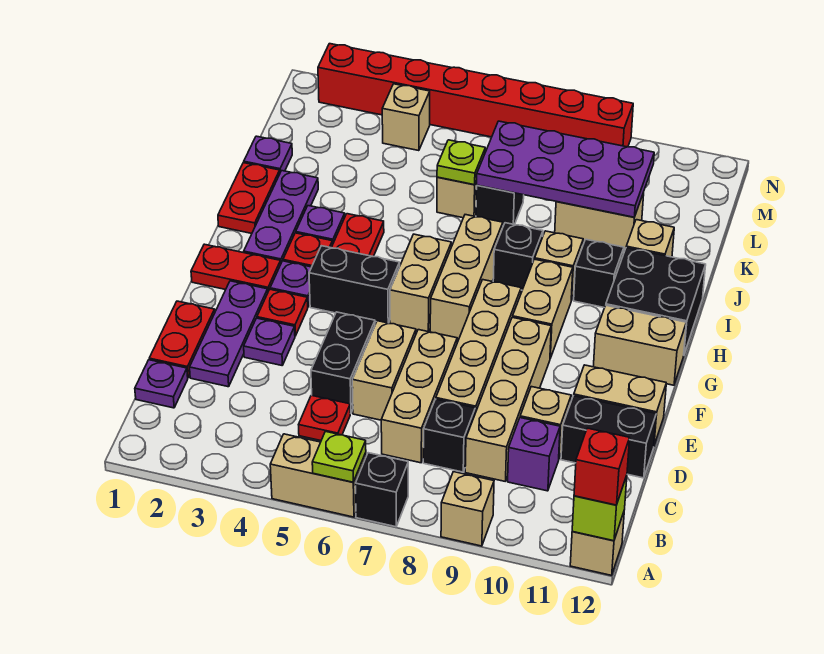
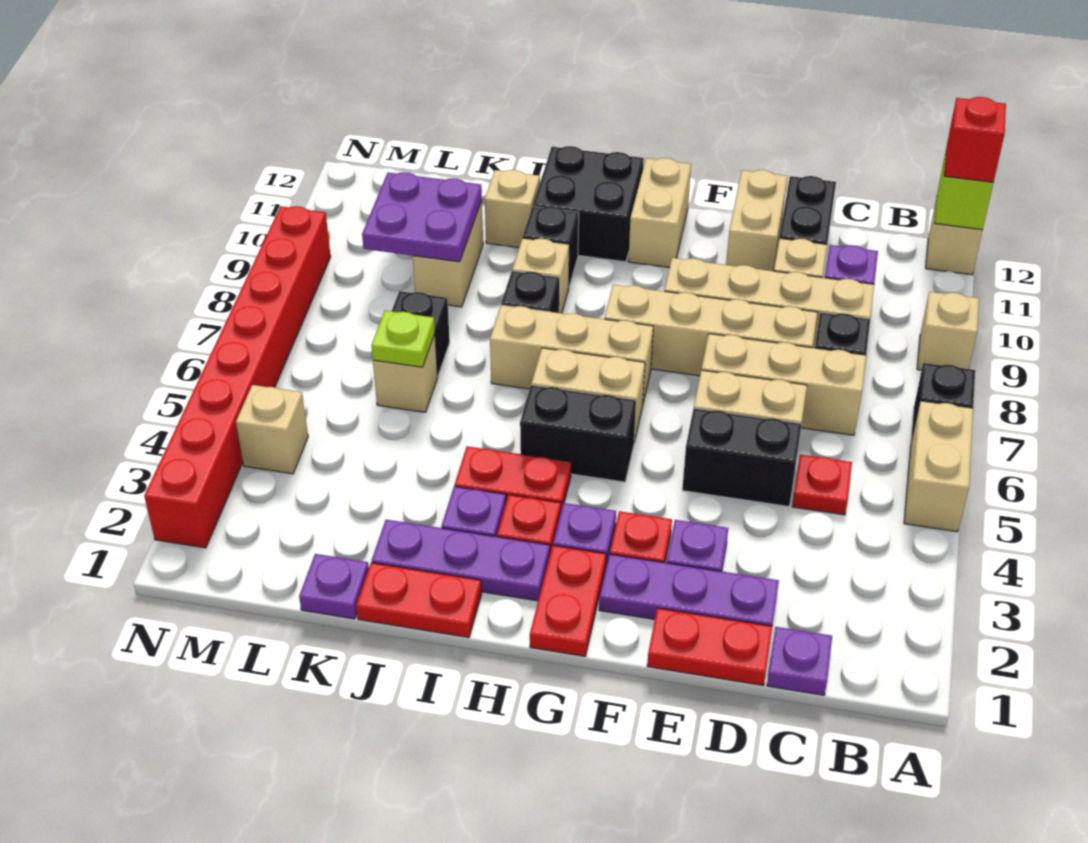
lime 1x1 plate [312,431,366,482] -> none
black 1x2 brick [309,246,400,323] -> black 1x2 brick turned to [520,385,636,482]
tan 1x2 brick [513,259,573,358] -> none
purple 2x4 plate [477,121,654,217] -> purple 2x2 plate [362,172,482,262]

